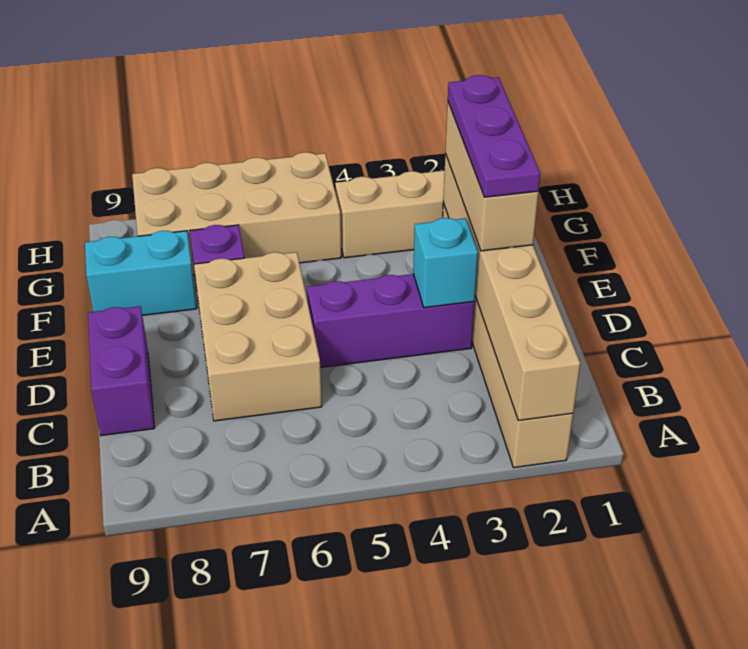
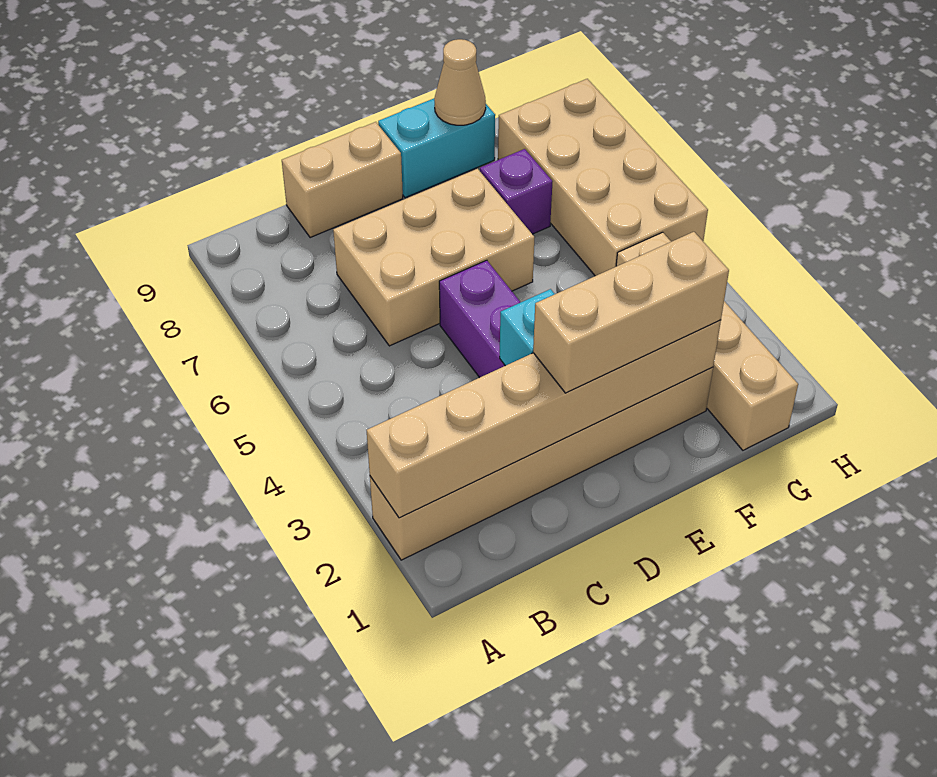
purple 1x2 brick [88,306,155,436] -> tan 1x2 brick [282,122,403,238]
purple 1x3 plate [448,75,540,197] -> none
cyan 1x2 brick [85,231,197,315] -> cyan 1x2 brick turned to [378,99,495,198]
none -> tan 1x1 cone [434,39,486,125]

